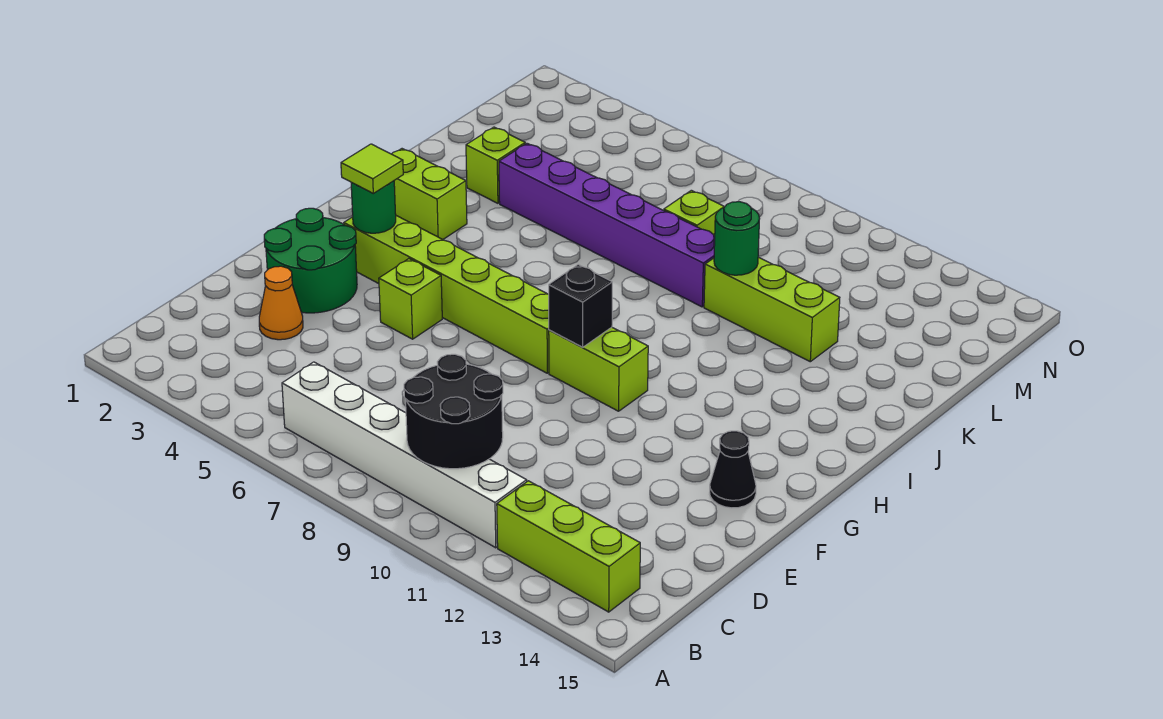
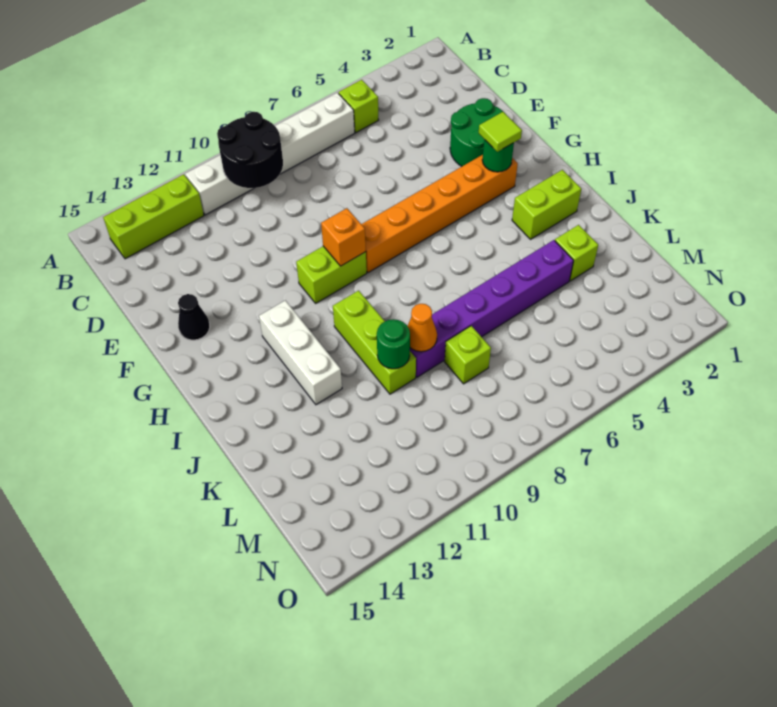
orange 1x1 cone [259,266,303,340] -> orange 1x1 cone moved to [408,304,437,352]
lime 1x1 brick [379,259,442,339] -> lime 1x1 brick moved to [339,80,379,133]
lime 1x6 brick [344,216,549,373] -> orange 1x6 brick [362,155,518,273]
black 1x1 brick [549,264,612,347] -> orange 1x1 brick [321,208,366,266]
none -> white 1x3 brick [259,300,342,405]
lime 1x3 brick [704,257,840,362] -> lime 1x3 brick turned to [333,291,416,394]

